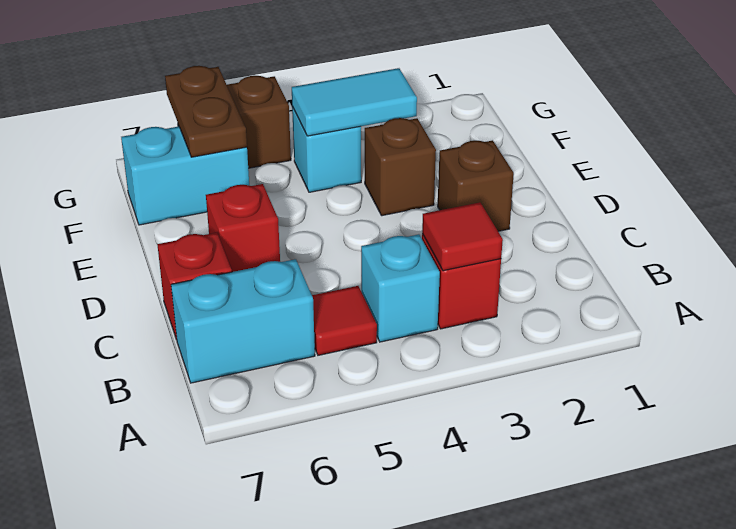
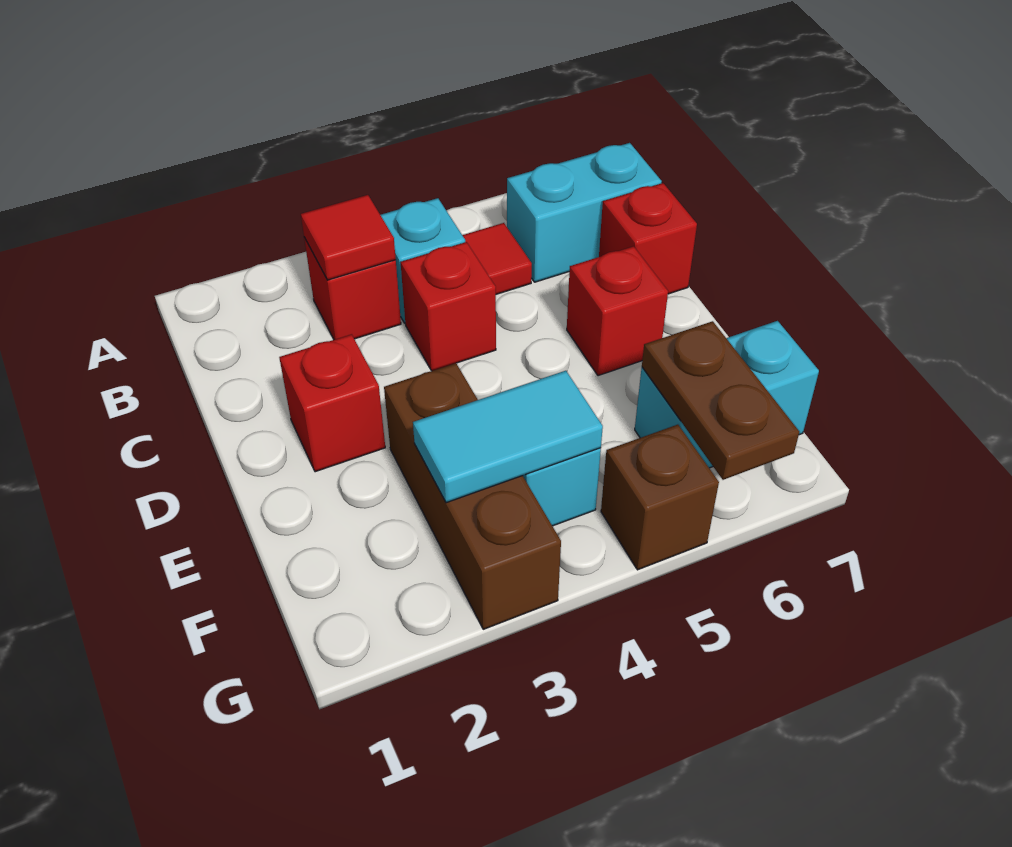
none -> red 1x1 brick [401,242,496,371]
brown 1x1 brick [438,140,514,231] -> red 1x1 brick [279,334,385,472]
brown 1x1 brick [365,118,436,216] -> brown 1x3 brick [384,363,561,629]

